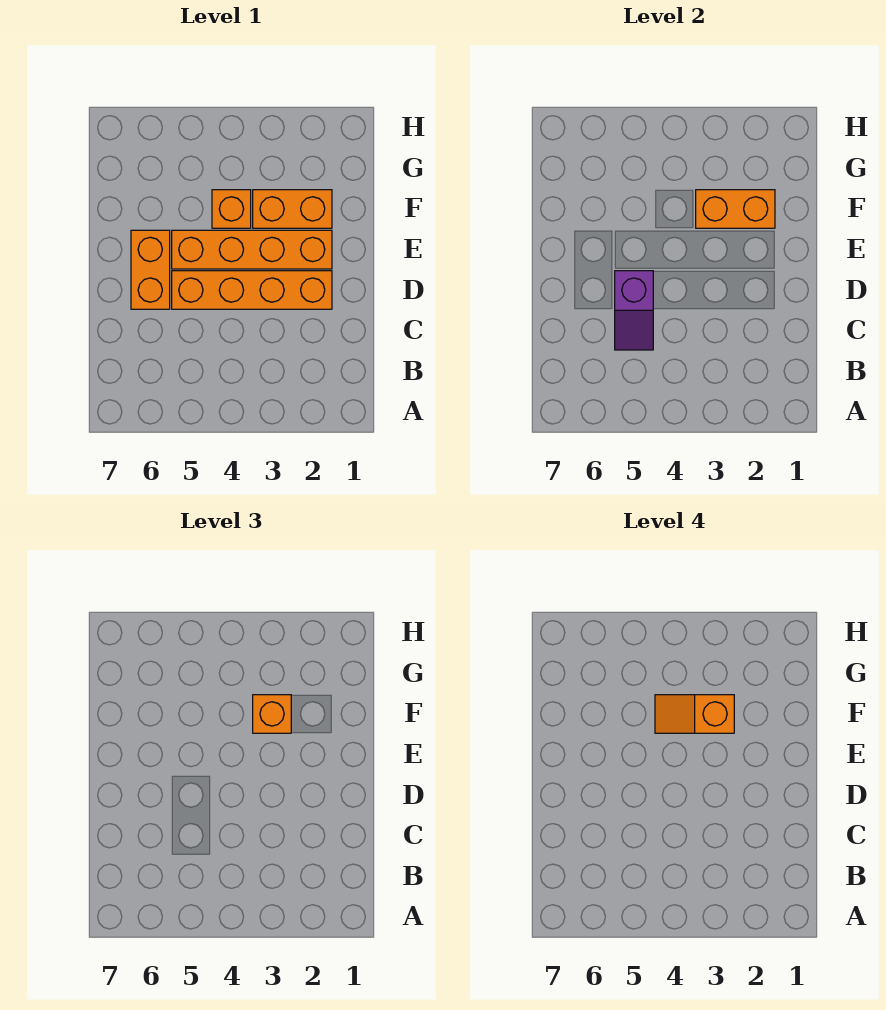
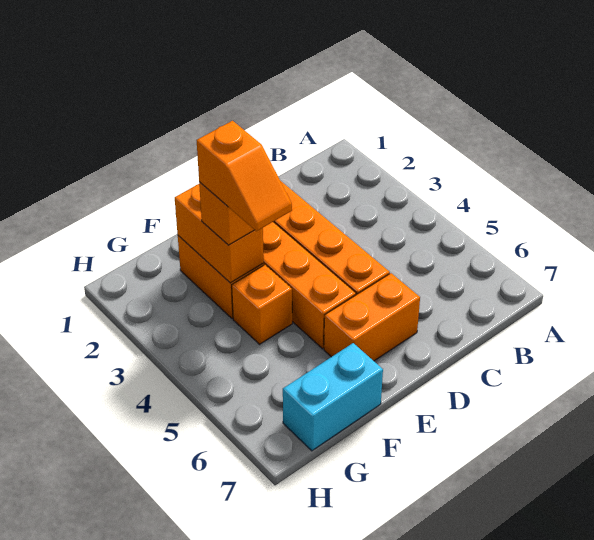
purple 1x2 slope [615,271,653,350] -> none
none -> cyan 1x2 brick [283,343,383,451]

